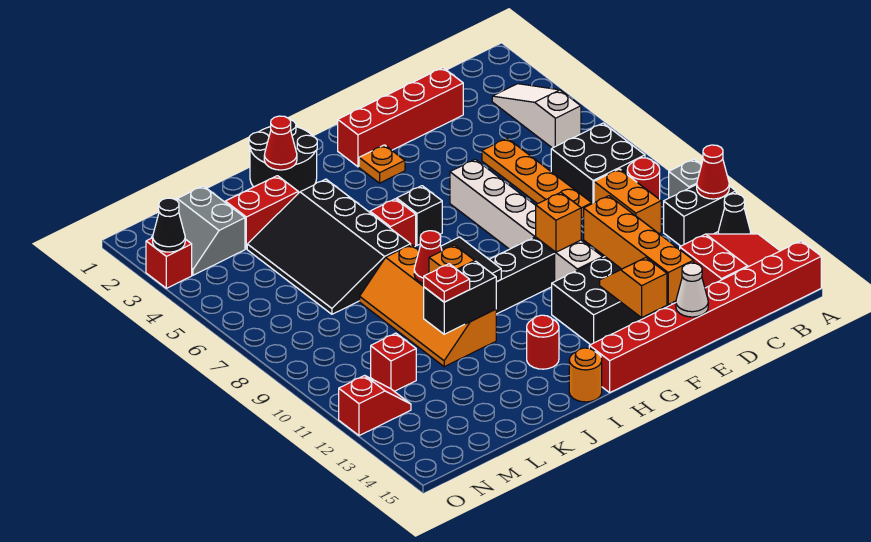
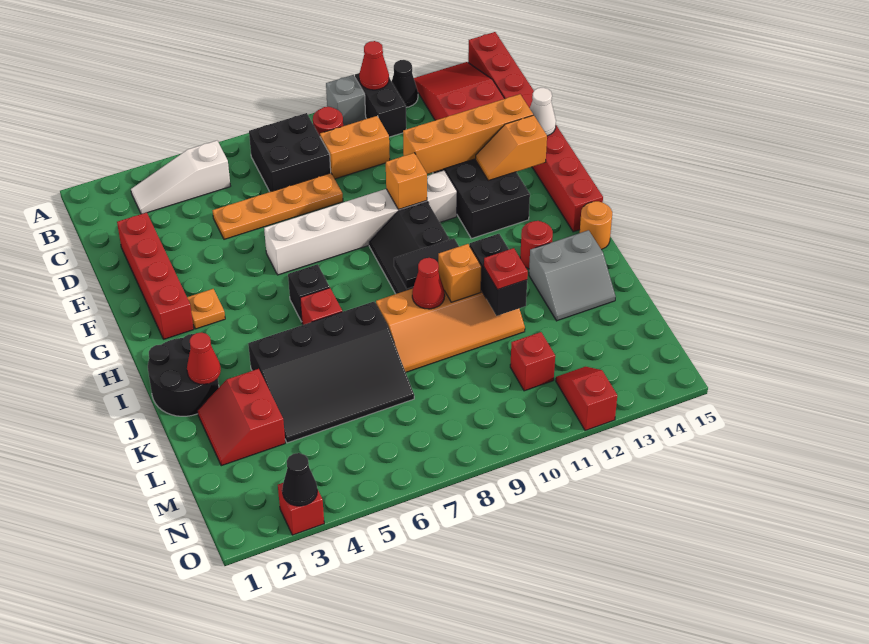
grey 2x2 slope [151,186,245,275] -> grey 2x2 slope moved to [529,230,616,321]

